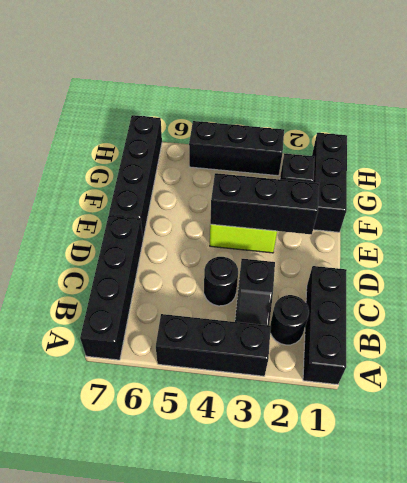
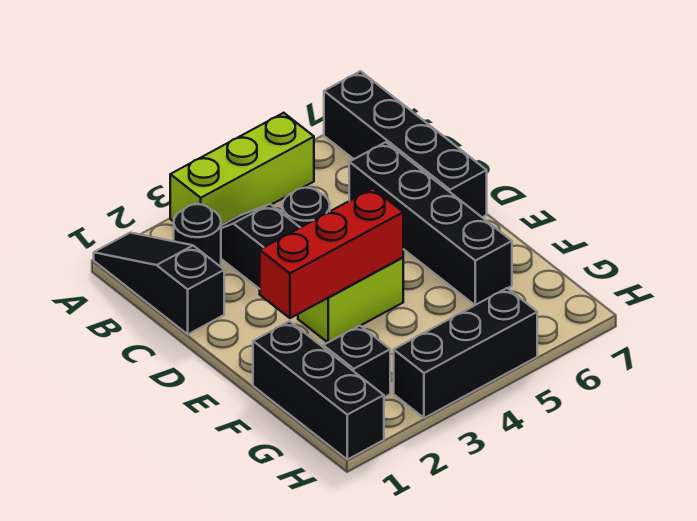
black 1x3 brick [303,266,347,385] -> black 1x3 slope [94,233,224,334]
black 1x3 brick [156,314,271,376] -> lime 1x3 brick [170,113,314,225]
black 1x3 brick [210,173,319,234] -> red 1x3 brick [260,188,403,318]
black 1x4 brick [109,115,162,238] -> black 1x4 brick moved to [349,142,512,305]

